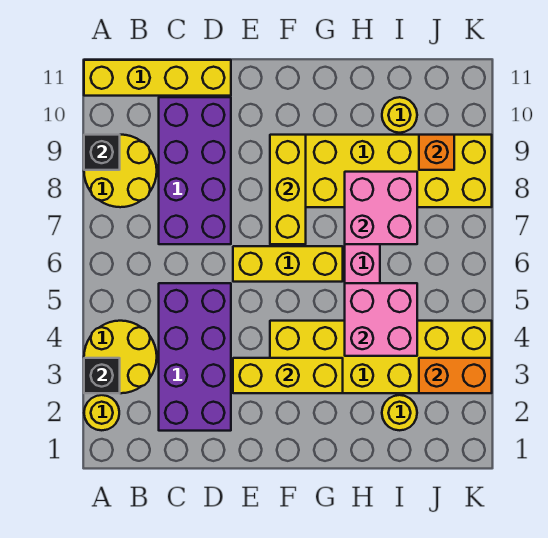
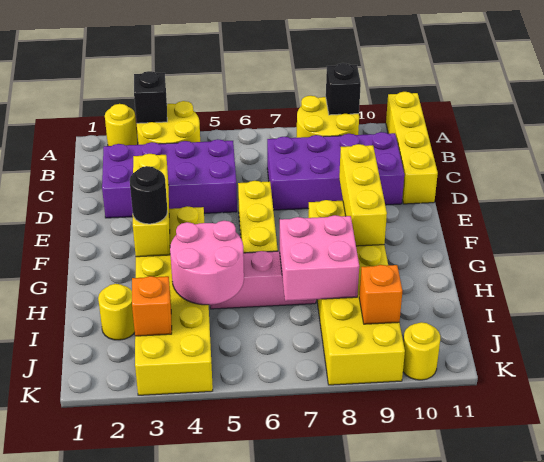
yellow 1x3 brick [270,135,306,244] -> yellow 1x3 brick turned to [339,144,387,246]
none -> black 1x1 round brick [130,166,167,224]
pink 2x2 brick [345,283,417,356] -> pink 2x2 round brick [170,221,244,305]
yellow 1x1 round brick [382,97,417,133] -> yellow 1x1 round brick moved to [403,322,440,380]
orange 1x2 brick [419,358,492,393] -> orange 1x1 brick [132,276,172,336]

